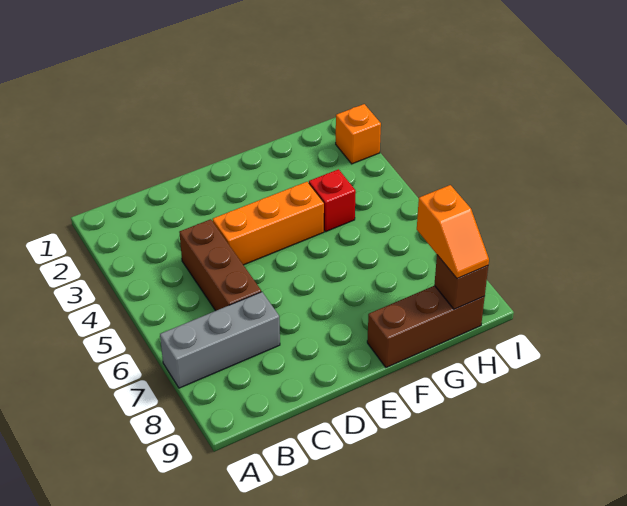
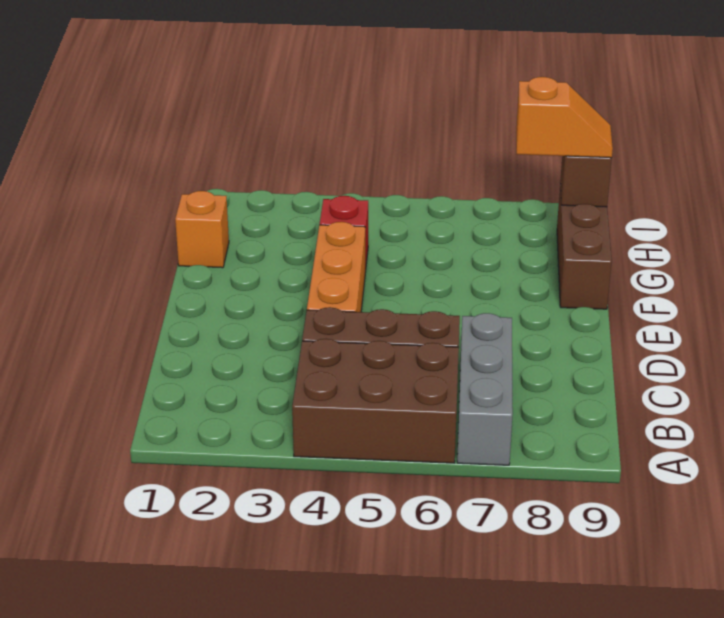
none -> brown 2x3 brick [292,339,459,463]
orange 1x1 brick [336,104,381,164] -> orange 1x1 brick moved to [175,191,229,268]

